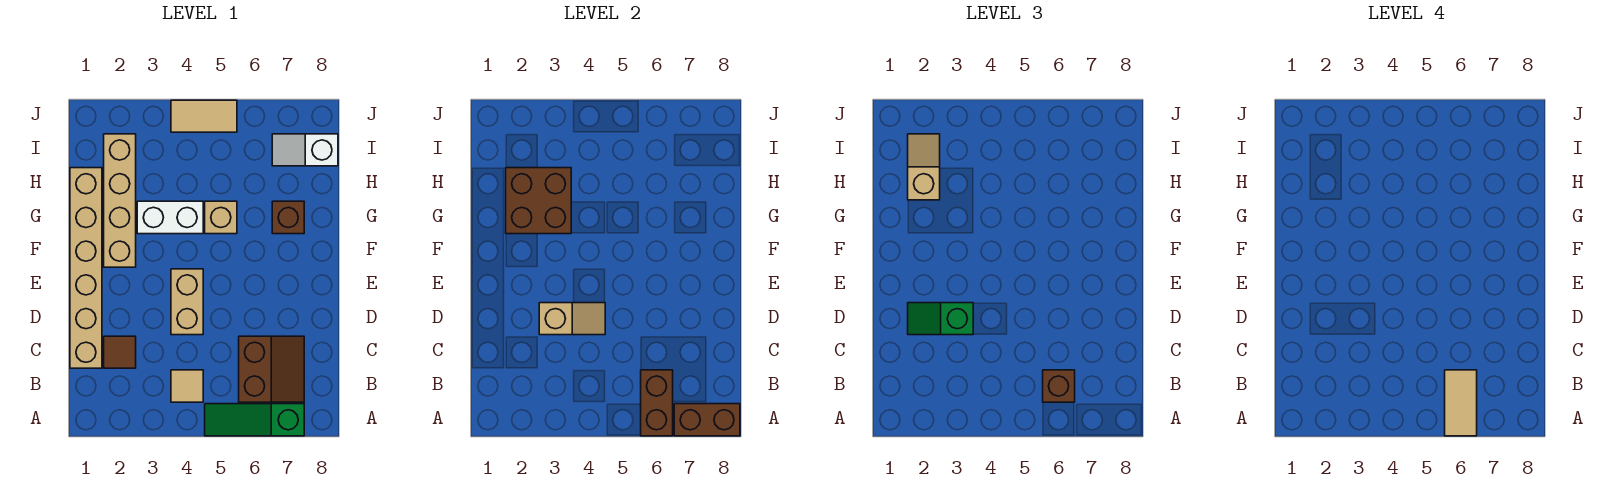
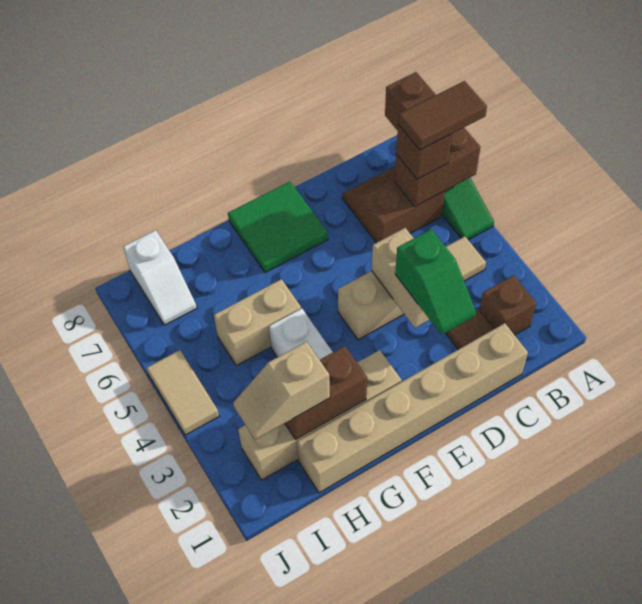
tan 1x2 tile [1445,370,1477,436] -> brown 1x2 tile [398,81,487,150]
tan 1x2 slope [539,303,605,335] -> tan 1x2 brick [372,228,430,328]
none -> green 2x2 tile [228,182,328,273]
brown 2x2 brick [506,168,571,234] -> brown 1x2 brick [285,346,367,439]
tan 1x1 brick [205,201,237,234] -> tan 1x2 brick [214,279,301,366]
brown 1x1 brick [272,201,304,234] -> brown 1x1 brick moved to [479,275,536,335]

